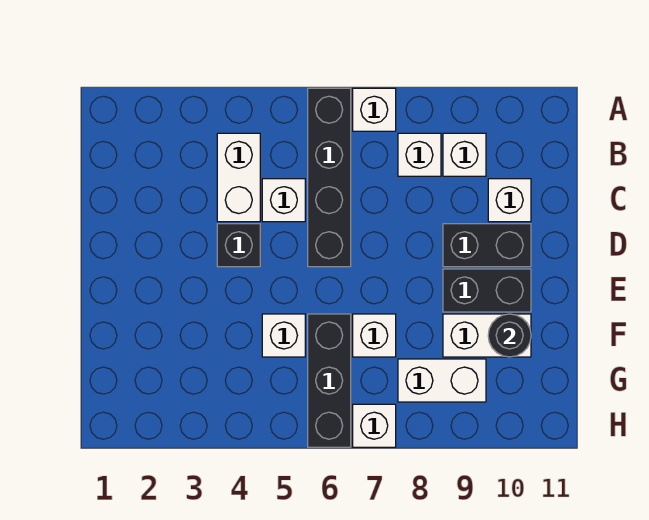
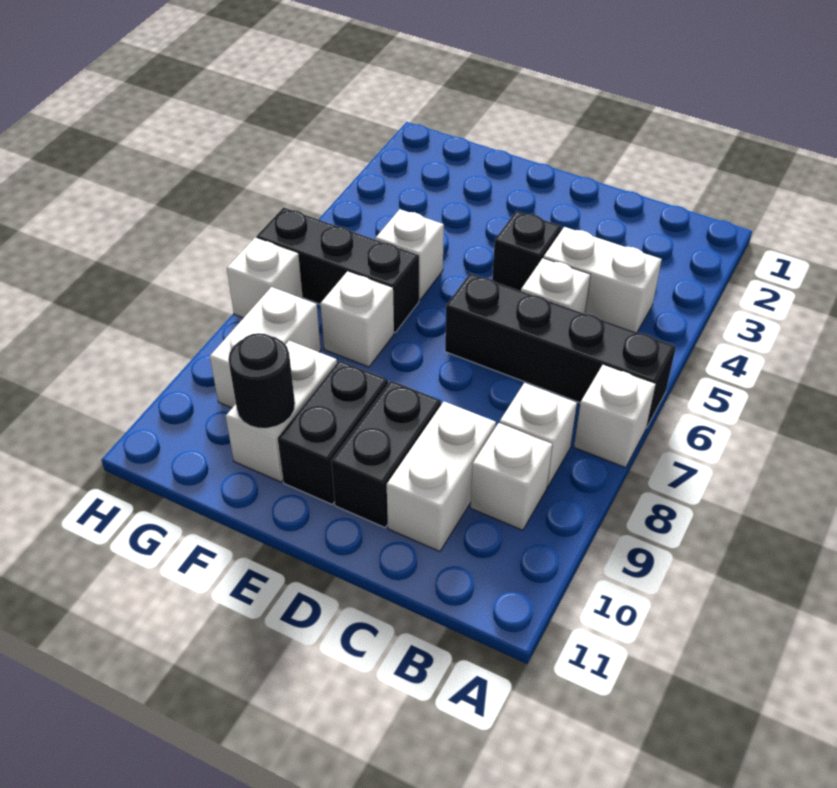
white 1x1 brick [488,179,531,222] -> white 1x2 brick [387,402,496,552]

